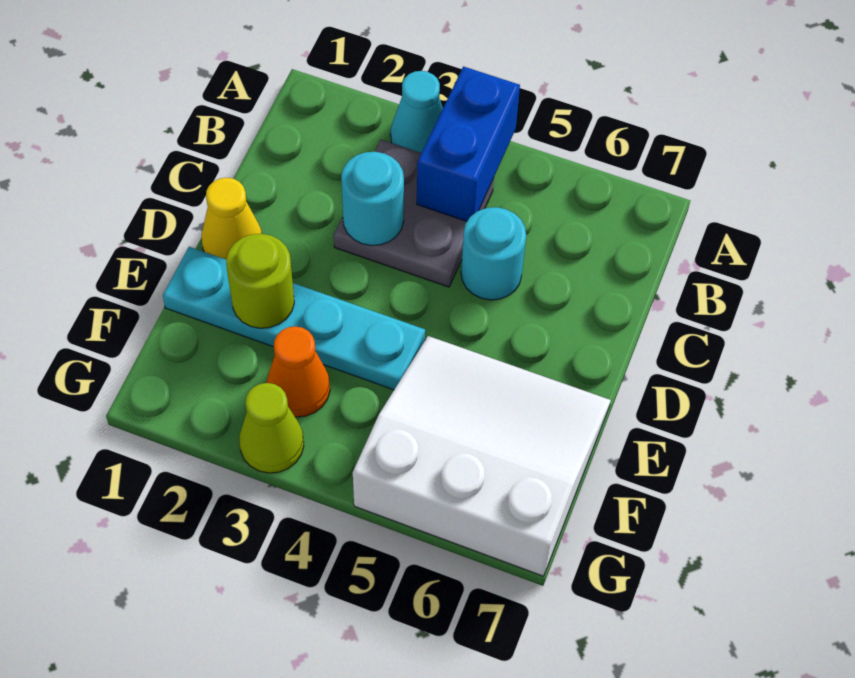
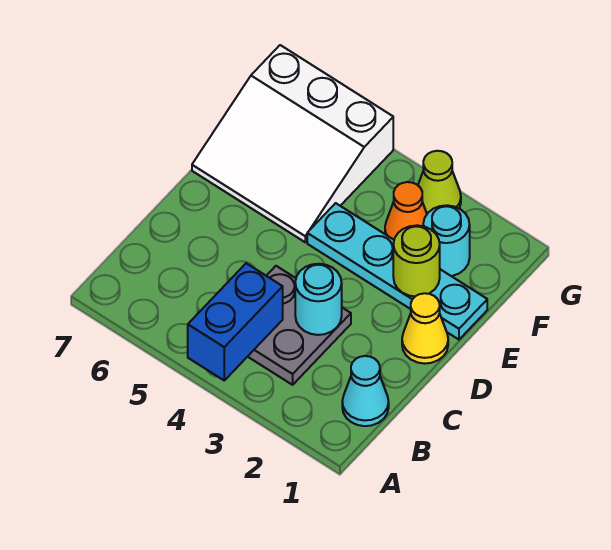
cyan 1x1 cone [391,71,443,153] -> cyan 1x1 cone moved to [342,356,389,426]
cyan 1x1 round brick [461,207,526,300] -> cyan 1x1 round brick moved to [423,205,470,276]

